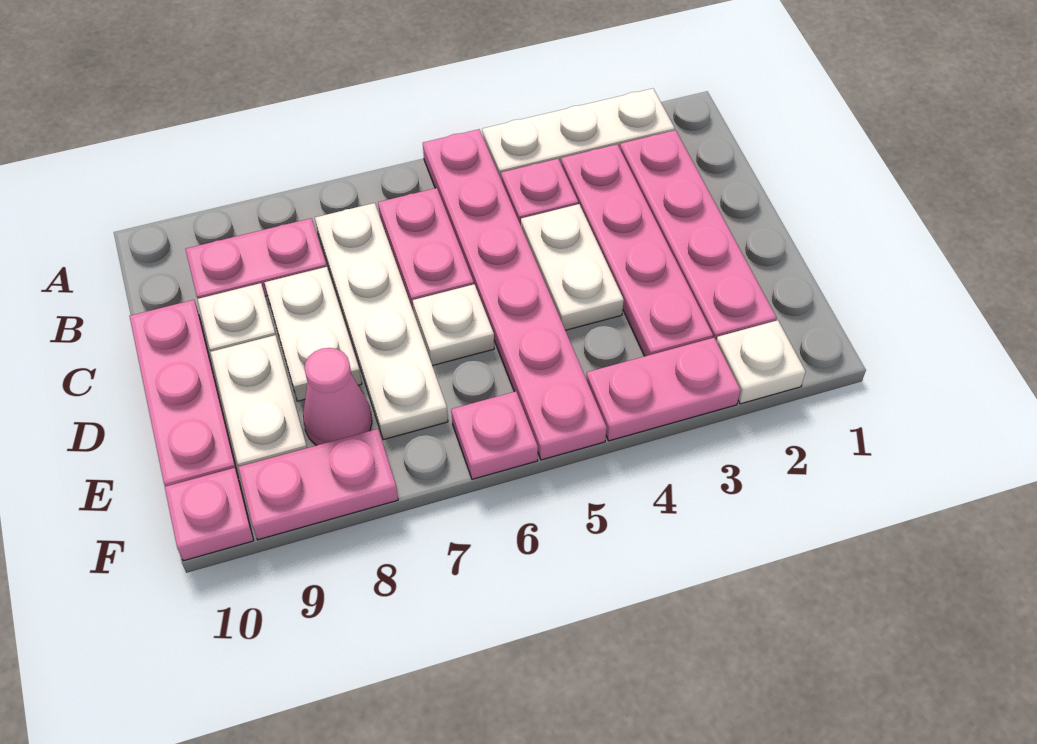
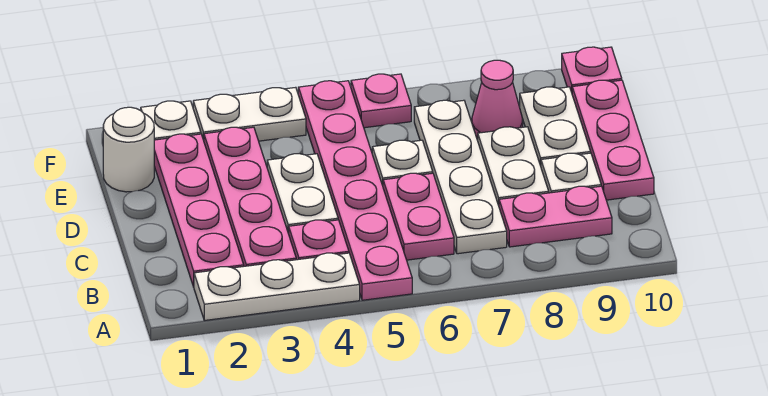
none -> white 1x1 round brick [103,107,154,192]
pink 1x2 plate [586,338,740,441] -> white 1x2 plate [193,87,306,141]
pink 1x2 plate [238,429,398,540] -> none

